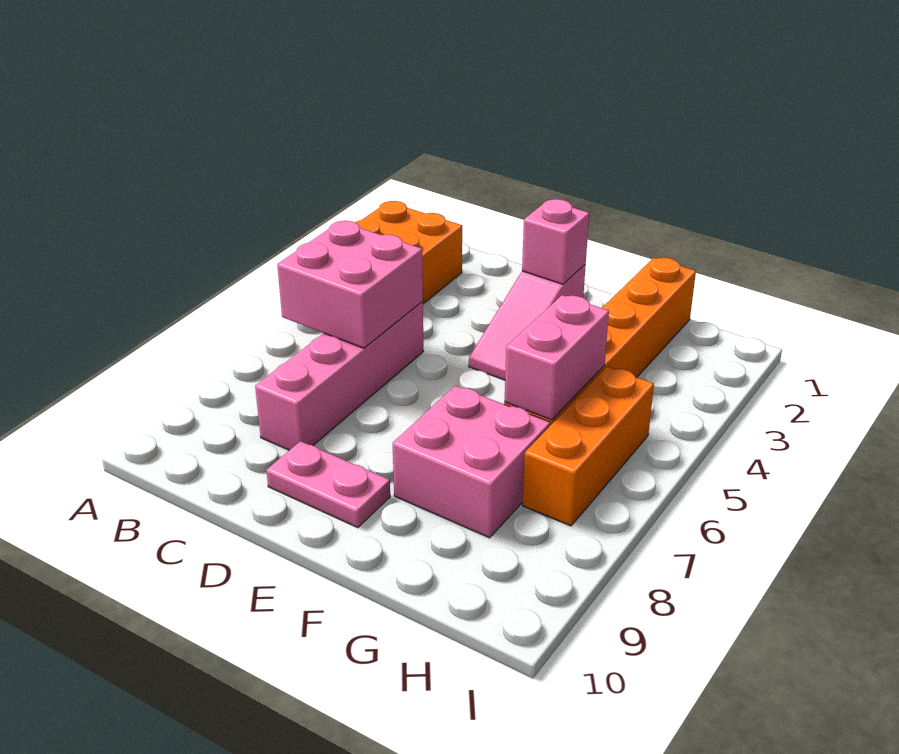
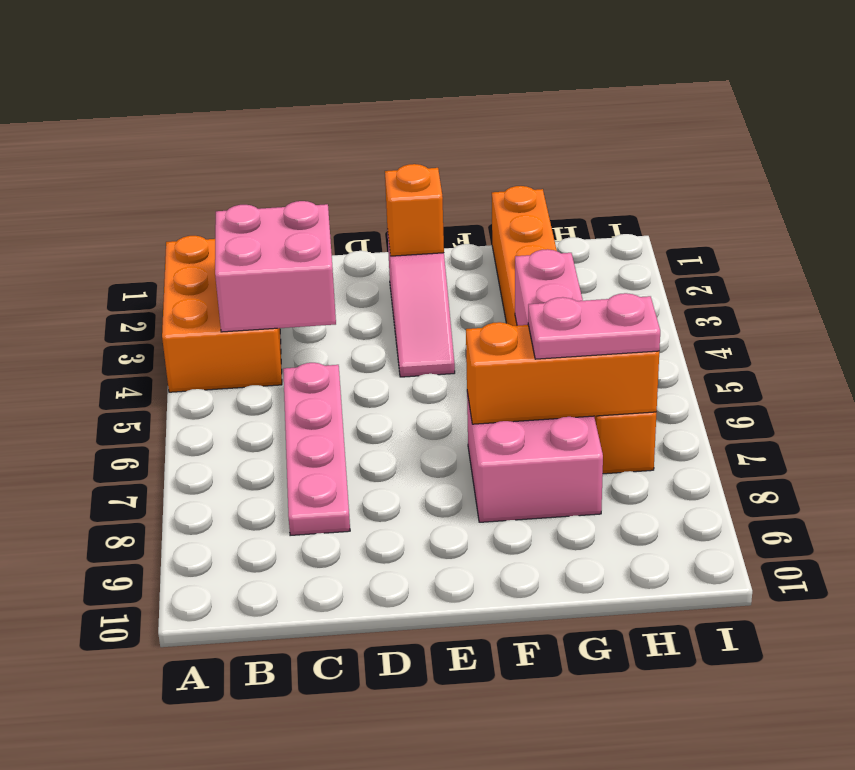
pink 2x2 brick [277,221,423,348] -> pink 2x2 brick moved to [215,201,336,332]
pink 1x4 brick [255,302,423,450] -> pink 1x4 plate [283,363,350,535]
pink 1x2 plate [266,441,390,528] -> pink 1x2 plate moved to [528,293,660,359]
pink 1x1 brick [522,199,589,284] -> orange 1x1 brick [385,164,444,256]
none -> orange 1x3 brick [466,322,659,424]

